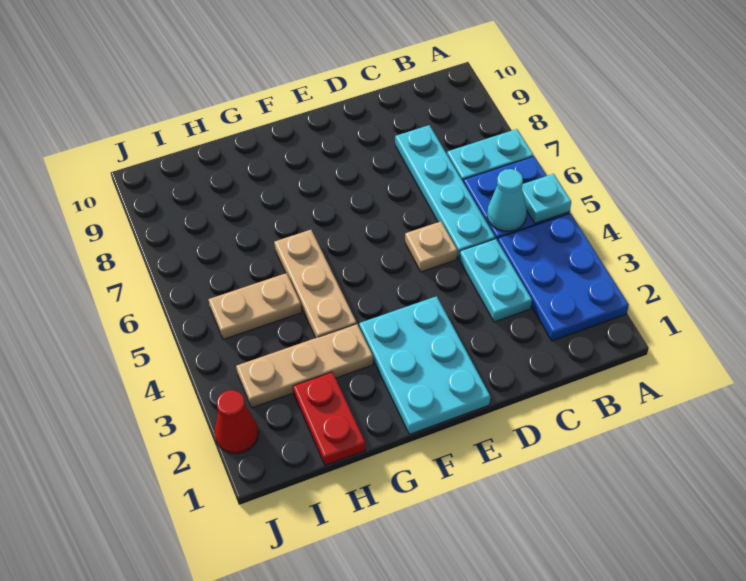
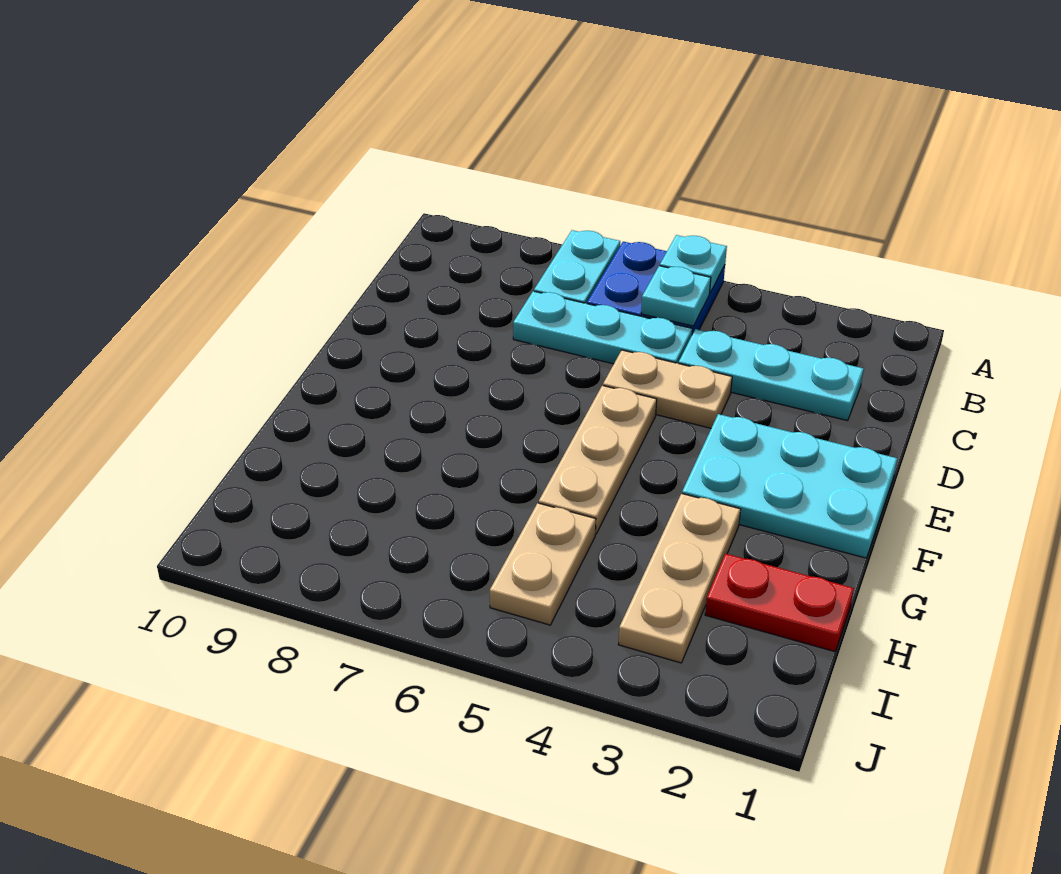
blue 2x3 plate [498,213,629,341] -> none
cyan 1x1 cone [487,169,527,231] -> cyan 1x1 plate [641,266,711,326]
cyan 1x2 plate [460,239,532,322] -> cyan 1x3 plate [679,329,864,421]
cyan 1x4 plate [395,125,495,259] -> cyan 1x3 plate [513,291,693,364]
tan 1x1 plate [405,222,457,272] -> tan 1x2 plate [603,350,732,428]
tan 1x3 plate [274,230,357,338] -> tan 1x3 plate turned to [539,385,657,534]
red 1x1 cone [215,390,258,454] -> none

